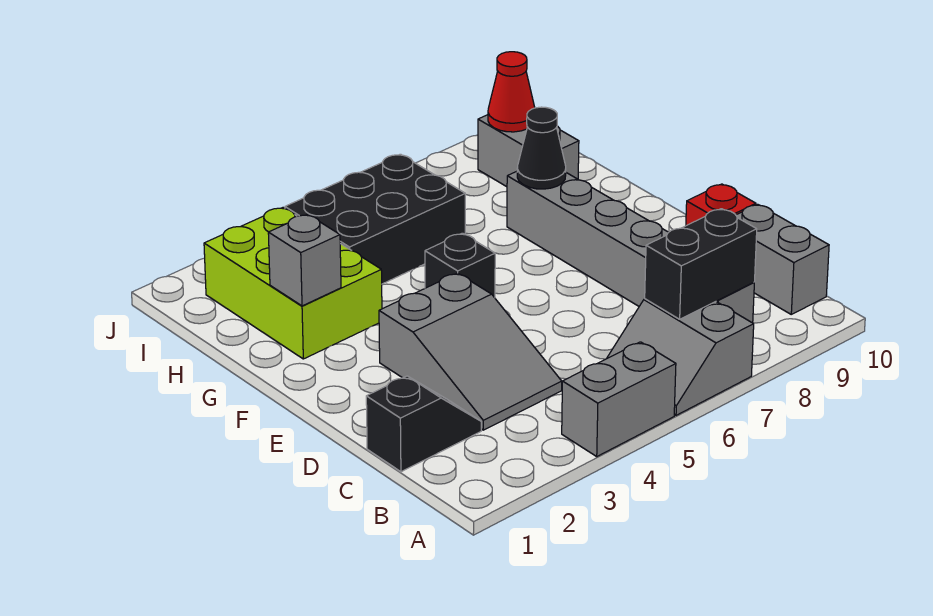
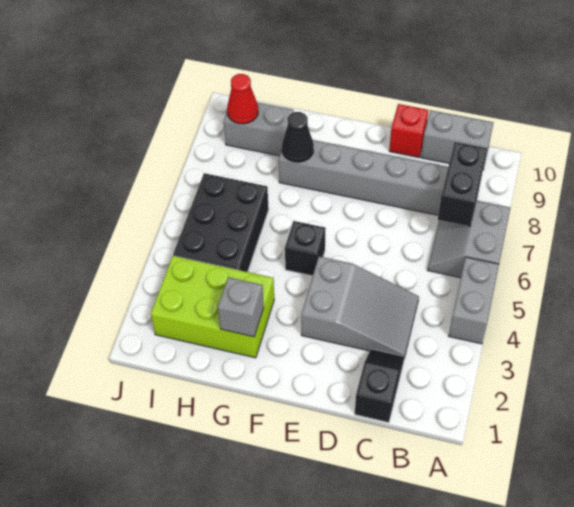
grey 2x2 slope [607,299,754,415] -> grey 2x2 slope turned to [428,201,511,278]

